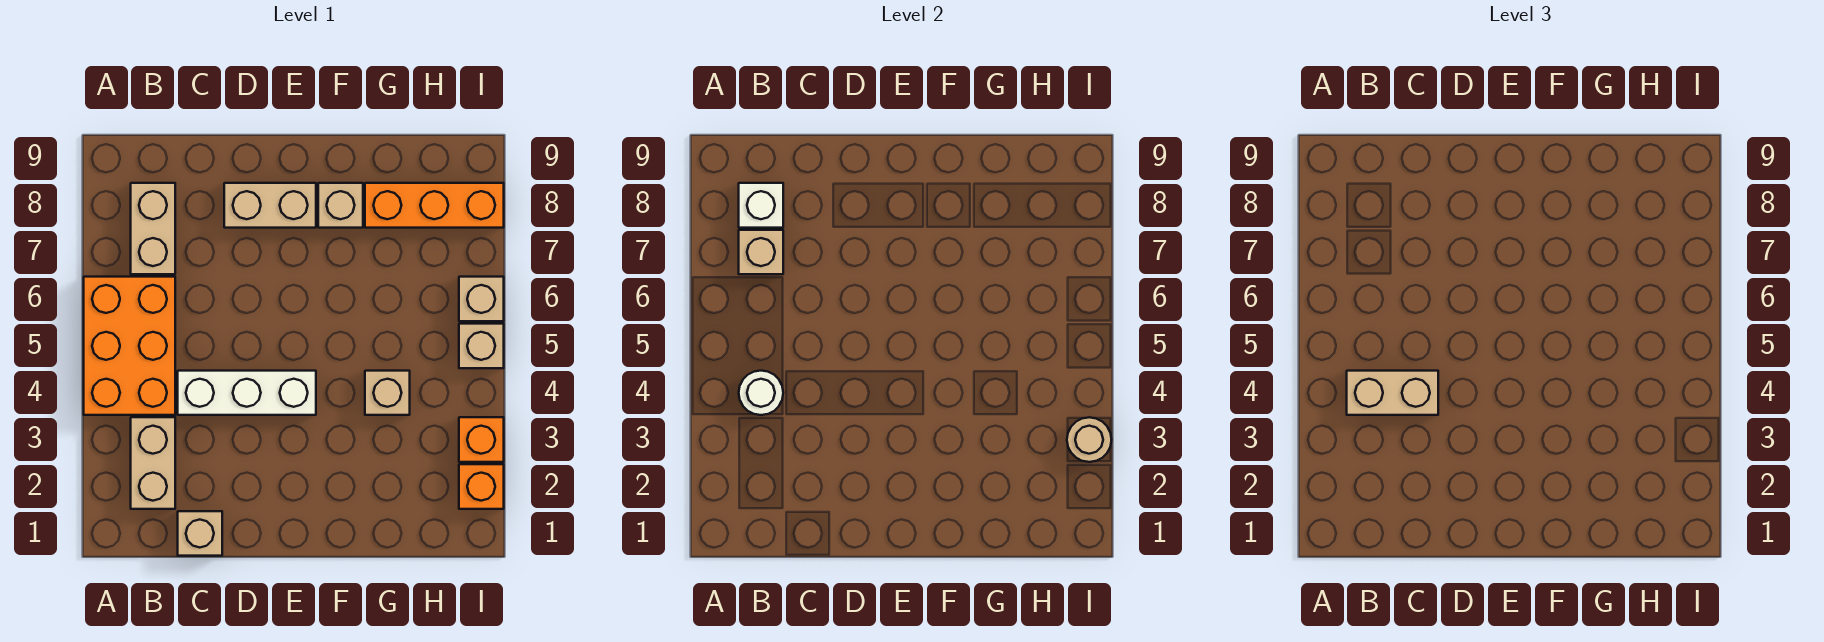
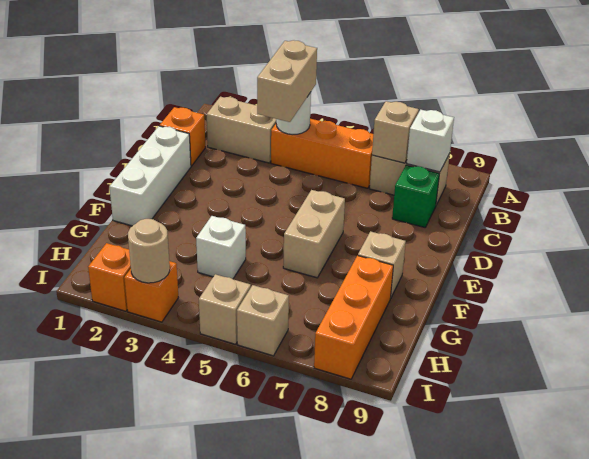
orange 2x3 brick [84,277,175,415] -> orange 1x3 brick [271,119,373,188]
tan 1x1 brick [178,511,222,556] -> orange 1x1 brick [160,107,206,166]
white 1x3 brick [178,371,316,415] -> white 1x3 brick moved to [109,126,191,226]
none -> green 1x1 brick [392,165,439,227]
tan 1x2 brick [224,183,316,228] -> tan 1x2 brick moved to [283,190,345,278]
tan 1x1 brick [365,371,410,415] -> white 1x1 brick [196,216,246,279]

